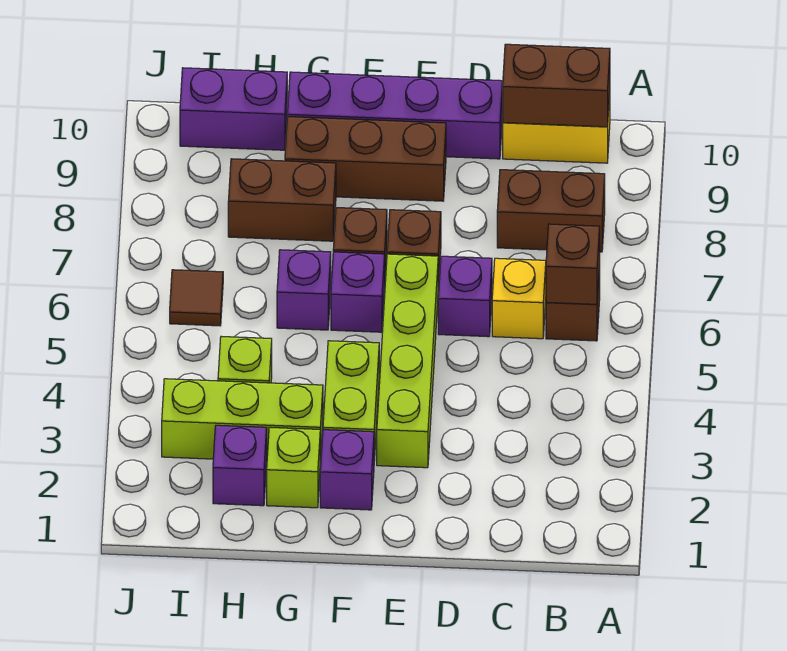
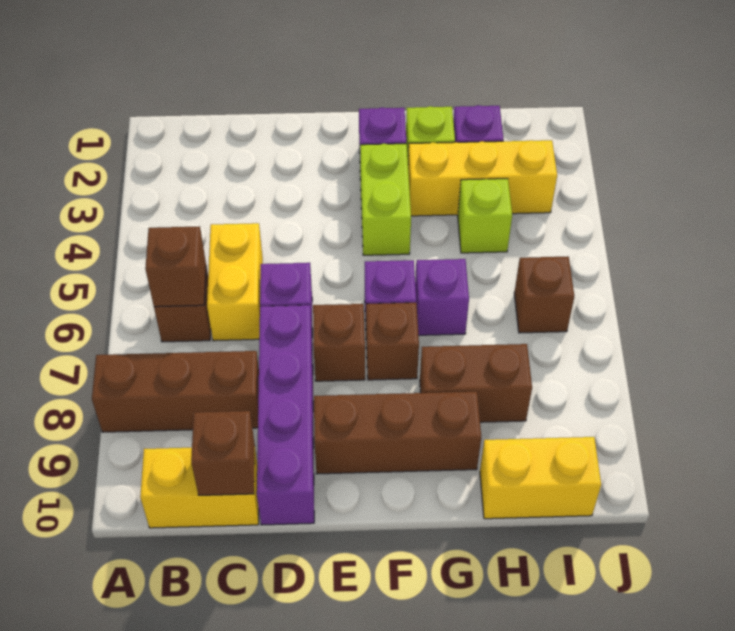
brown 1x2 brick [497,170,605,252] -> brown 1x3 brick [92,351,259,432]
brown 1x2 brick [502,44,610,127] -> brown 1x1 brick [191,411,255,495]
yellow 1x1 brick [492,258,546,339] -> yellow 1x2 brick [207,223,263,341]
purple 1x4 brick [287,72,502,159] -> purple 1x4 brick turned to [257,305,314,525]
lime 1x4 brick [377,254,438,468] -> none
lime 1x3 brick [162,379,323,462] -> yellow 1x3 brick [408,140,557,216]
purple 1x2 brick [180,68,287,150] -> yellow 1x2 brick [480,437,601,519]
brown 1x1 tile [170,270,223,326] -> brown 1x1 brick [514,257,574,333]

